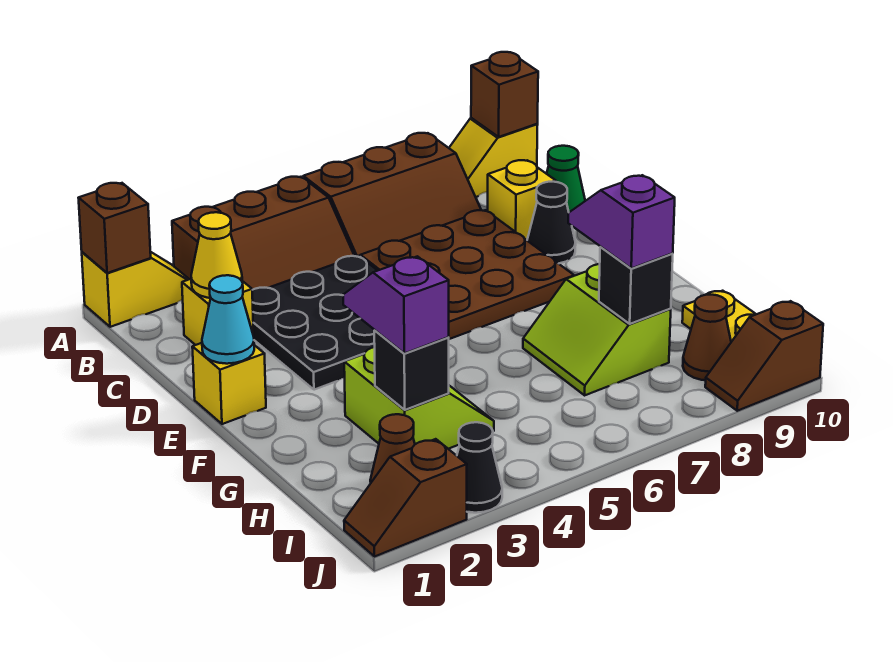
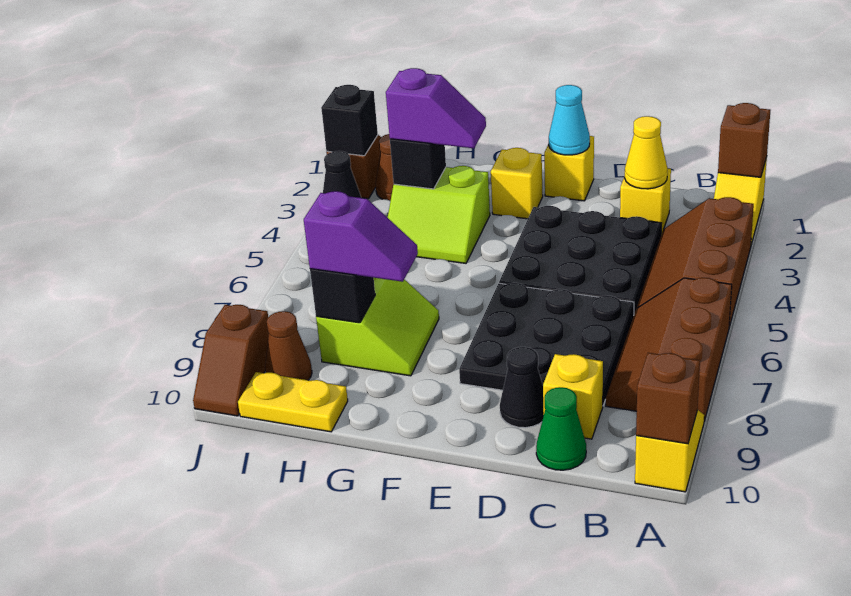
brown 3x3 plate [360,210,574,339] -> black 3x3 plate [459,283,634,405]
none -> yellow 1x1 brick [491,148,543,219]
lime 2x2 slope [523,264,671,395] -> lime 2x2 slope turned to [316,278,439,376]
none -> black 1x1 brick [321,85,378,156]
brown 1x2 slope [705,301,823,411] -> brown 1x2 slope turned to [193,305,269,416]

